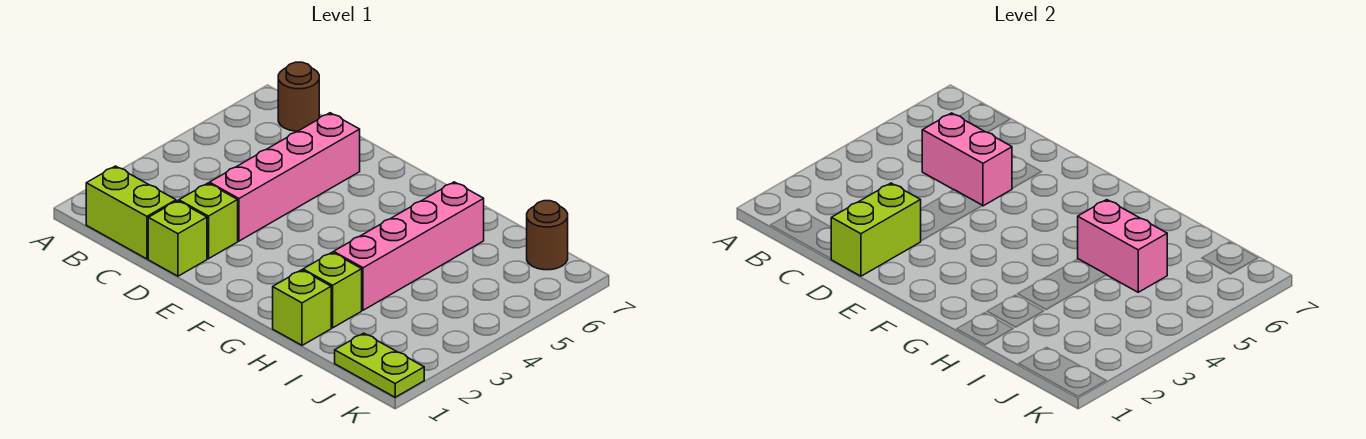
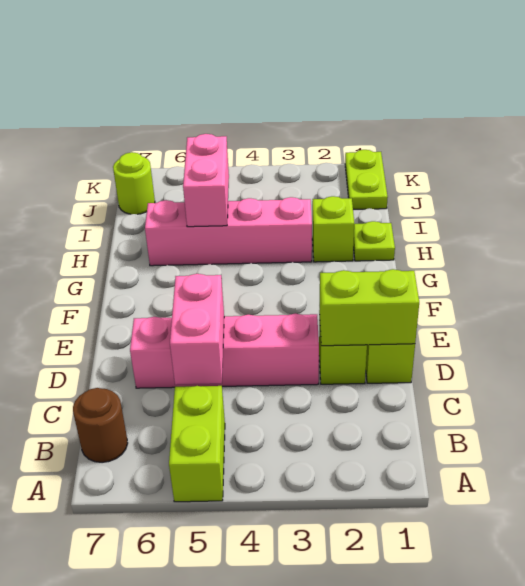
lime 1x2 brick [86,166,176,259] -> lime 1x2 brick moved to [169,386,225,502]
lime 1x1 brick [273,270,331,345] -> lime 1x1 plate [353,221,395,261]
brown 1x1 round brick [526,201,568,270] -> lime 1x1 round brick [113,152,155,214]

